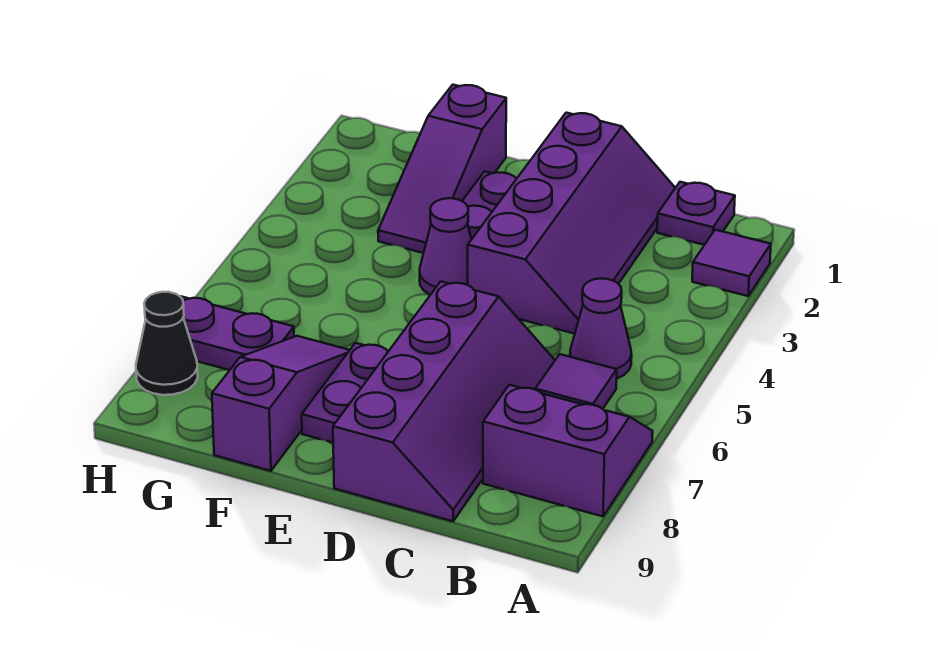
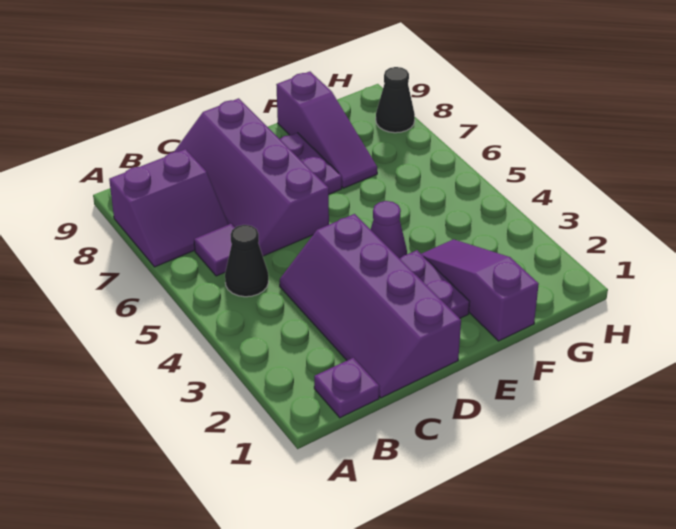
purple 1x1 tile [692,230,771,296] -> none
purple 1x1 cone [570,279,632,378] -> black 1x1 cone [225,225,269,297]
purple 1x2 plate [181,296,294,370] -> none

